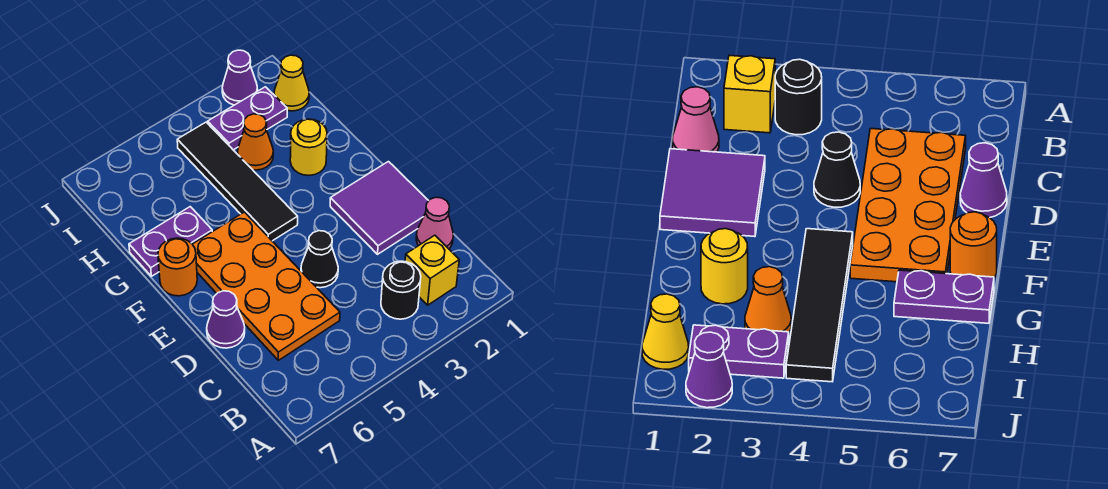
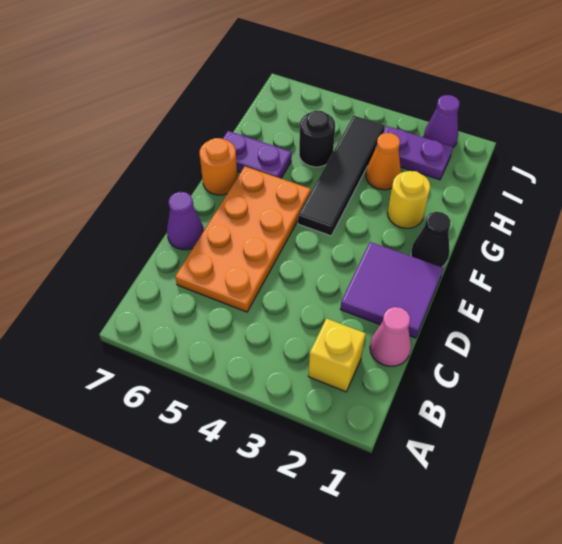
black 1x1 round brick [381,261,421,319] -> black 1x1 round brick moved to [299,110,335,167]
black 1x1 cone [301,231,338,288] -> black 1x1 cone moved to [411,212,451,267]
yellow 1x1 cone [274,55,309,111] -> none

